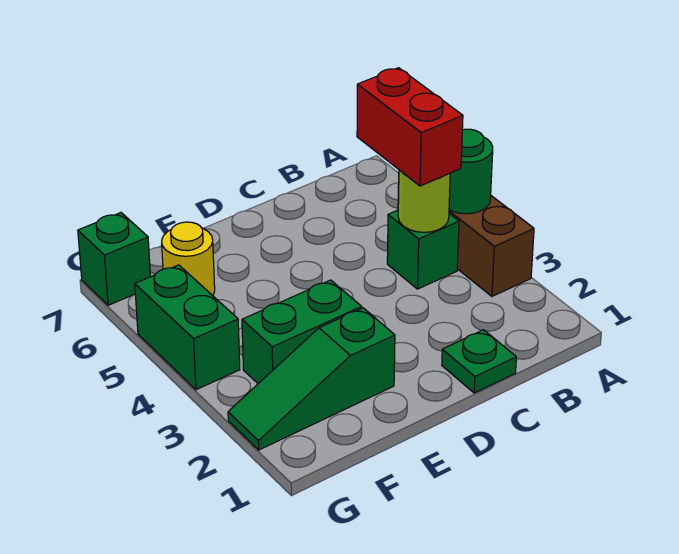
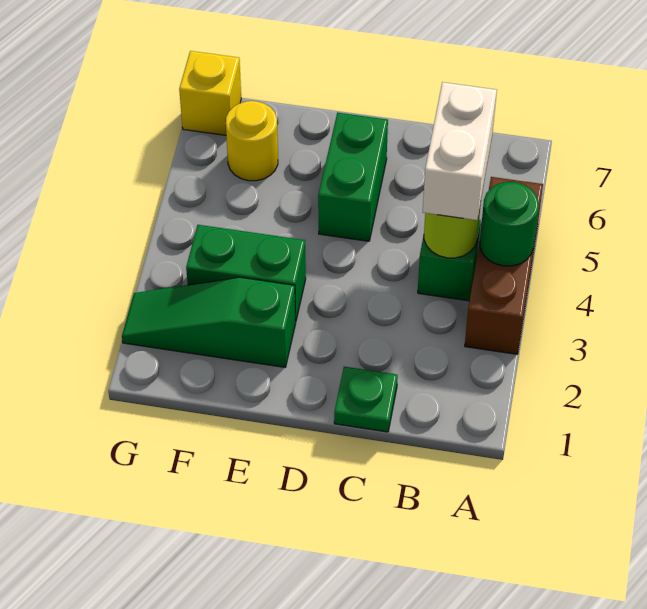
red 1x2 brick [357,68,463,186] -> white 1x2 brick [423,82,497,220]
green 1x2 brick [135,265,240,390] -> green 1x2 brick moved to [318,113,388,241]
green 1x1 brick [78,213,150,305] -> yellow 1x1 brick [179,51,241,135]

